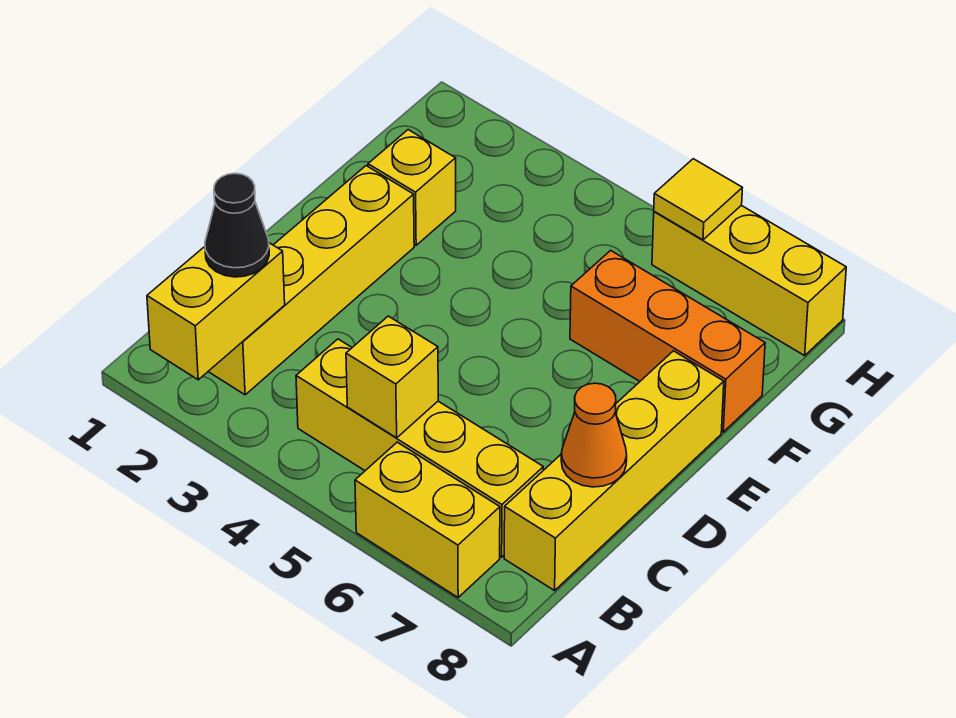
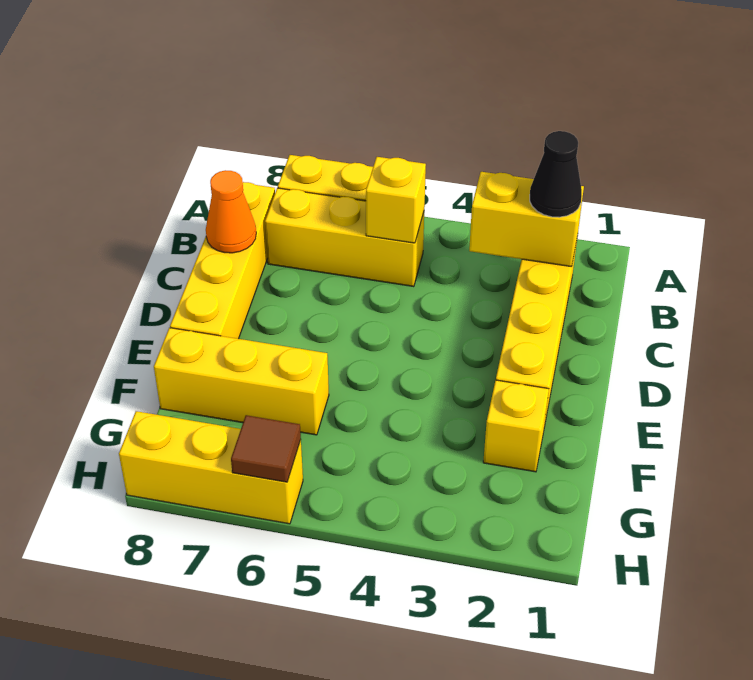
yellow 1x2 brick [147,243,285,380] -> yellow 1x2 brick turned to [469,172,584,267]
yellow 1x4 brick [296,339,543,557] -> yellow 1x3 brick [265,188,424,287]
orange 1x3 brick [570,250,765,432] -> yellow 1x3 brick [154,328,329,435]
yellow 1x1 tile [654,159,742,240] -> brown 1x1 tile [231,415,301,482]

